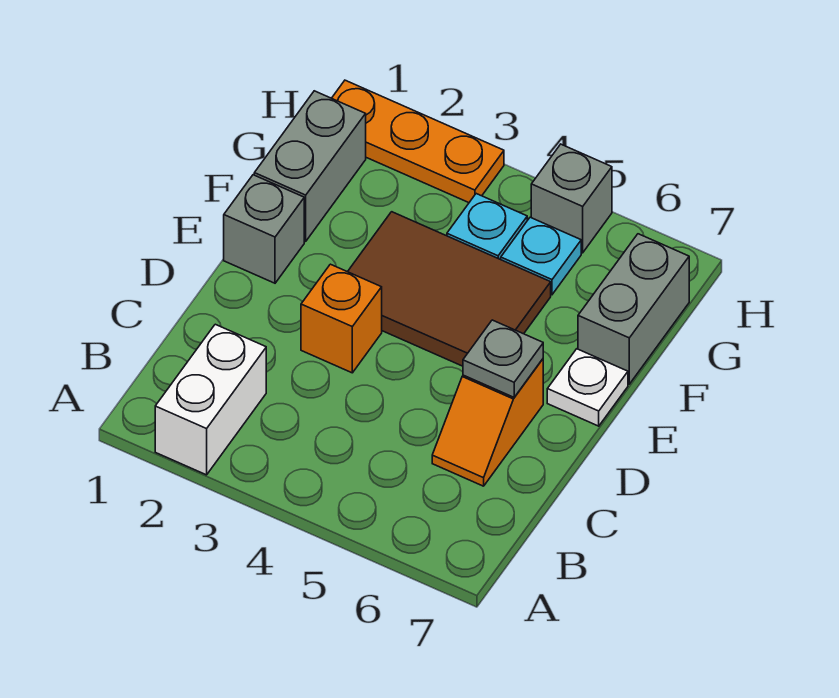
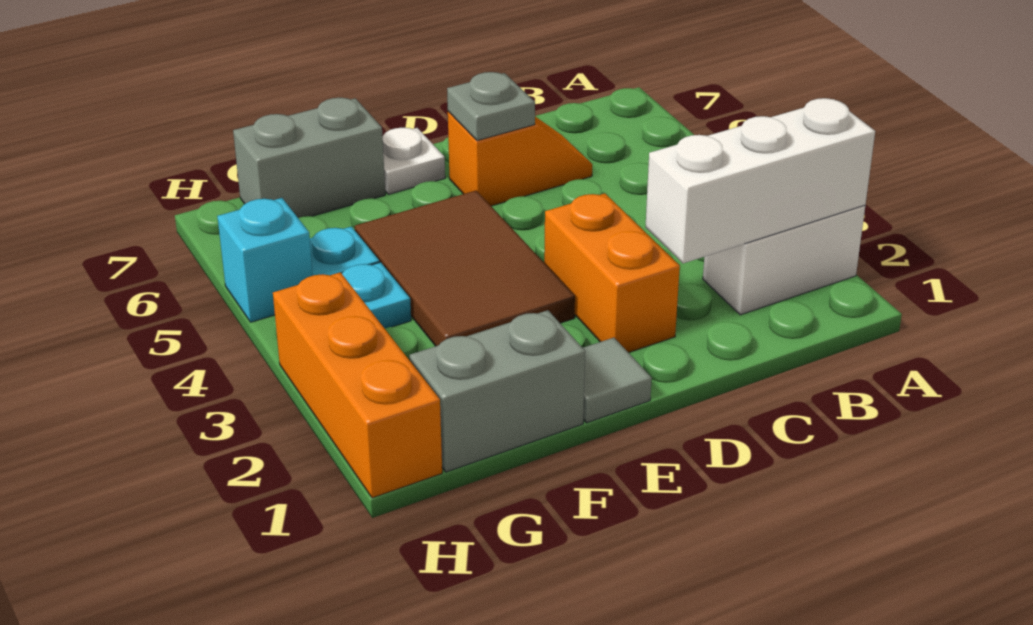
none -> white 1x3 brick [645,98,875,263]
orange 1x1 brick [301,264,382,373] -> orange 1x2 brick [544,193,680,353]
grey 1x1 brick [224,175,304,283] -> grey 1x1 tile [583,338,652,423]
orange 1x3 plate [332,80,504,203] -> orange 1x3 brick [273,272,442,498]
grey 1x1 brick [531,144,612,253] -> cyan 1x1 brick [217,198,313,322]

